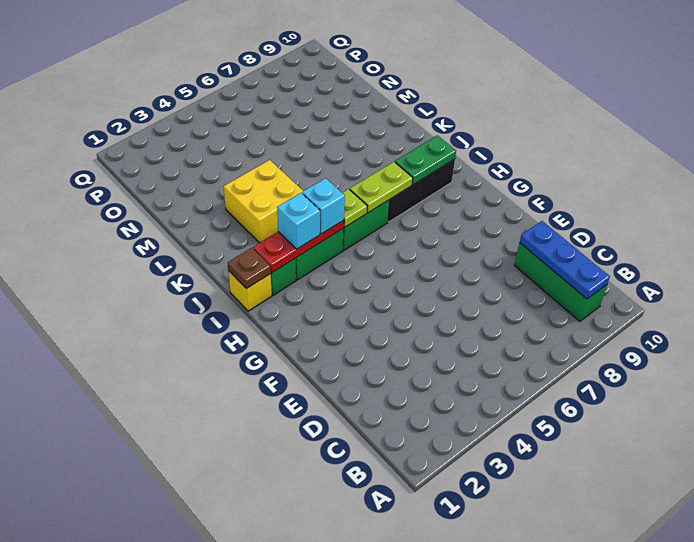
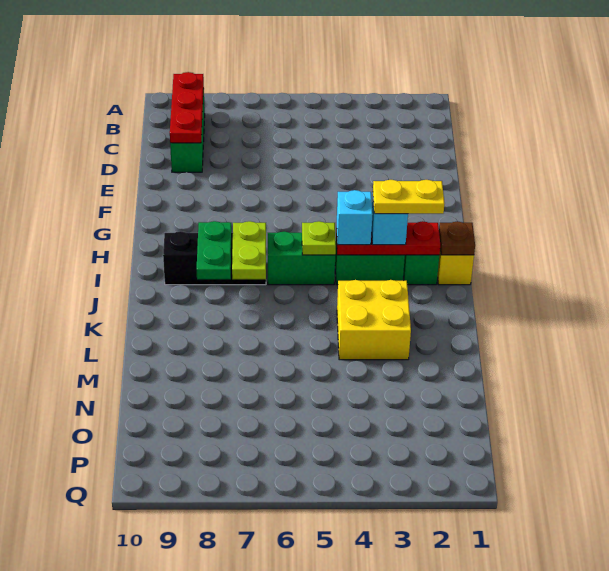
blue 1x3 plate [520,221,610,299] -> red 1x3 plate [170,72,204,143]
none -> yellow 1x2 plate [373,180,445,214]
lime 1x2 plate [350,162,413,213] -> lime 1x2 plate turned to [232,221,266,279]
green 1x2 plate [395,135,456,185] -> green 1x2 plate turned to [197,221,232,279]

